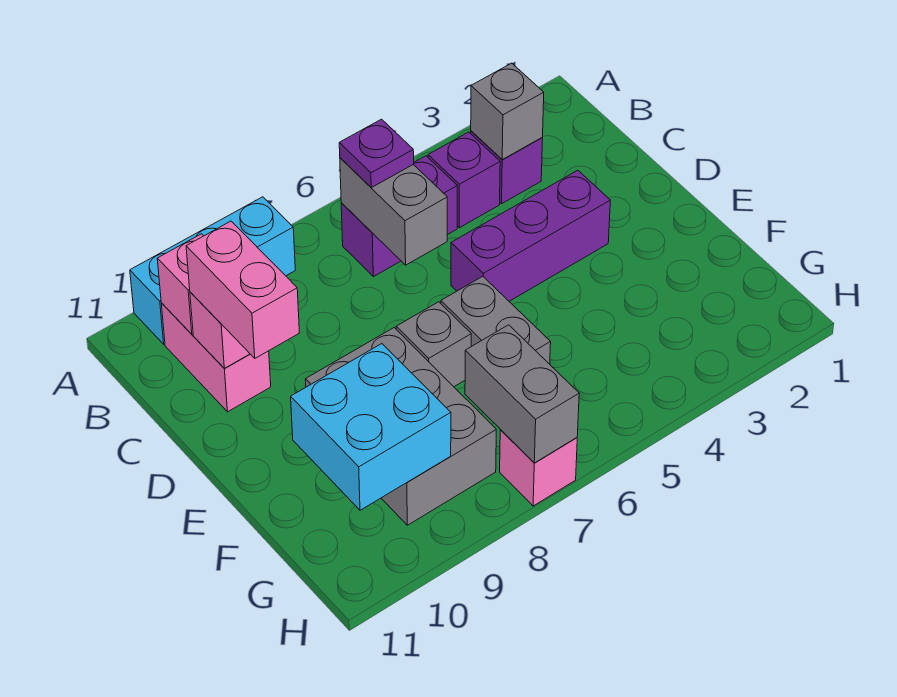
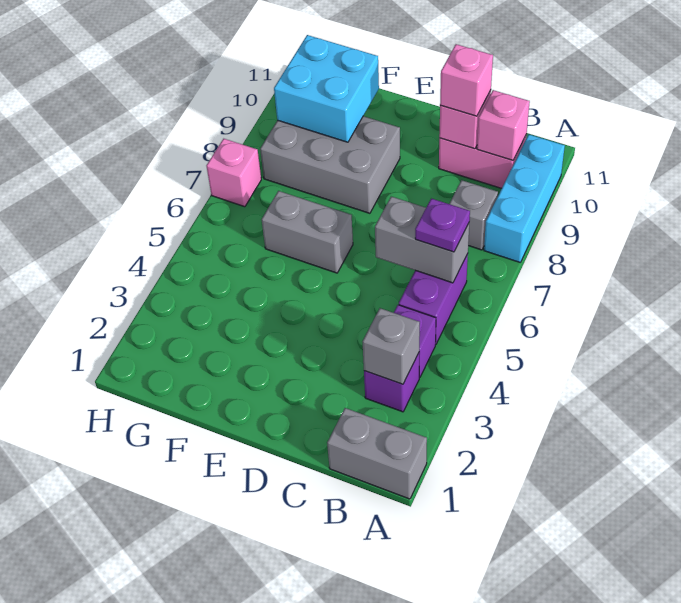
pink 1x2 brick [186,221,299,358] -> pink 1x1 brick [440,44,493,116]
purple 1x3 brick [451,170,610,301] -> none
grey 1x1 brick [396,302,471,387] -> grey 1x1 brick moved to [449,180,498,250]
grey 1x2 brick [465,325,579,463] -> grey 1x2 brick moved to [327,408,427,499]

